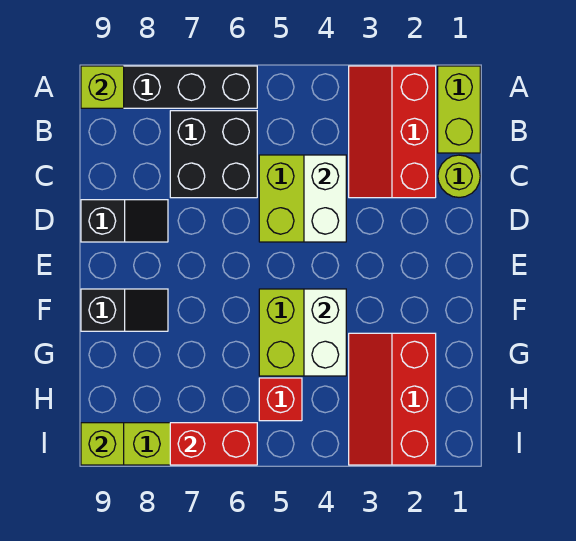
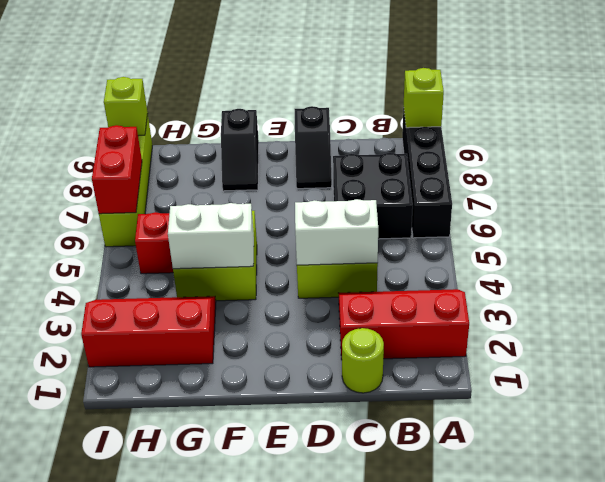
lime 1x2 brick [438,66,480,153] -> none

